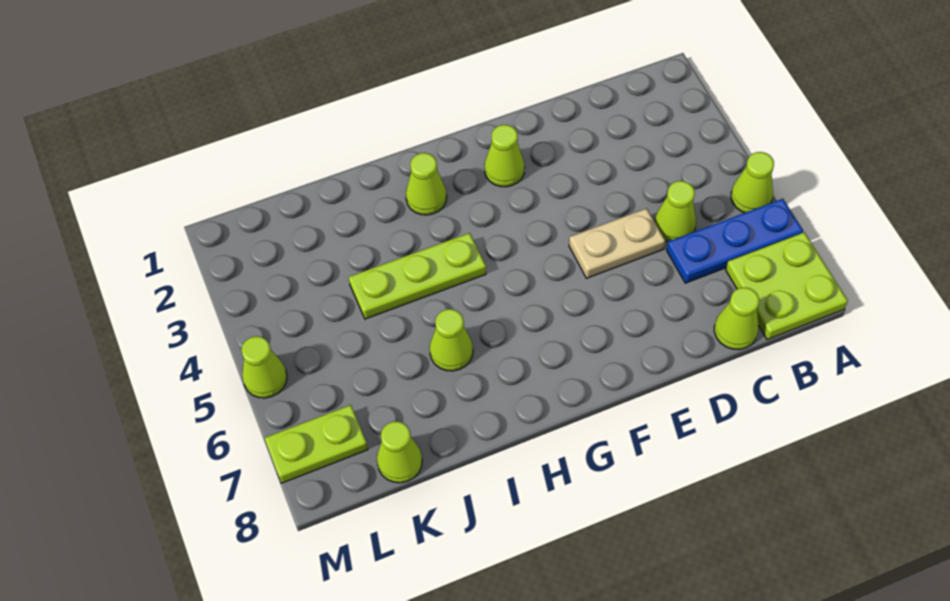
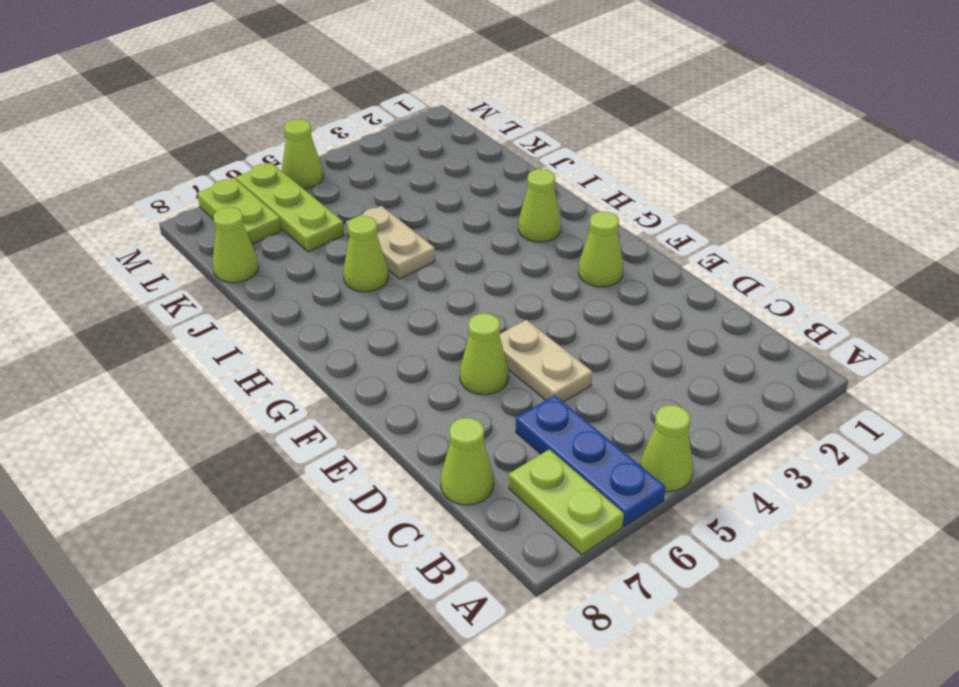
lime 2x2 plate [726,232,848,340] -> lime 1x2 plate [509,449,624,555]
lime 1x1 cone [654,181,696,242] -> lime 1x1 cone moved to [460,313,509,395]
lime 1x3 plate [349,233,486,319] -> lime 1x3 plate moved to [236,163,344,252]
none -> tan 1x2 plate [346,206,435,279]

